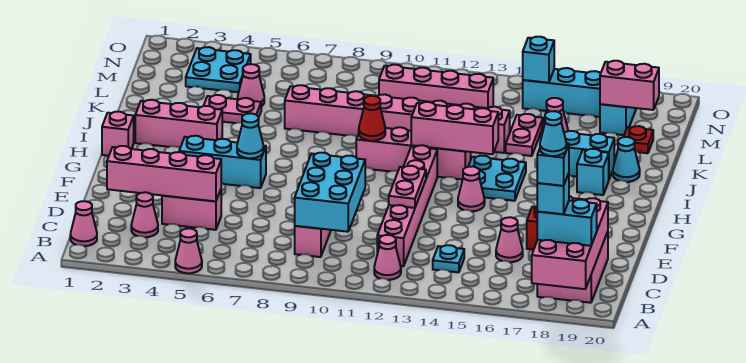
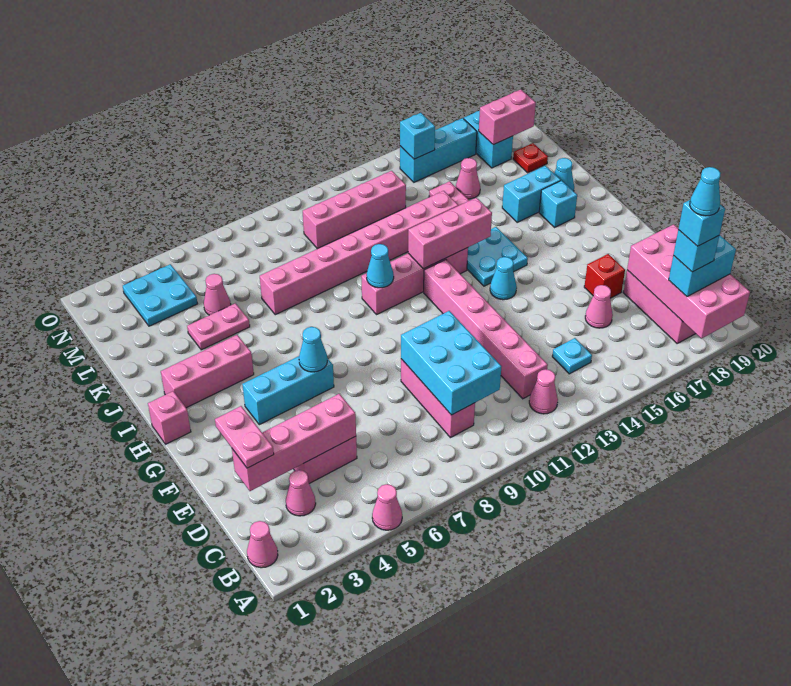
pink 1x2 plate [389,166,426,208] -> pink 1x2 plate moved to [215,406,274,468]
pink 1x1 cone [458,166,485,211] -> cyan 1x1 cone [490,257,517,300]
red 1x1 cone [359,96,385,141] -> cyan 1x1 cone [367,244,394,288]

